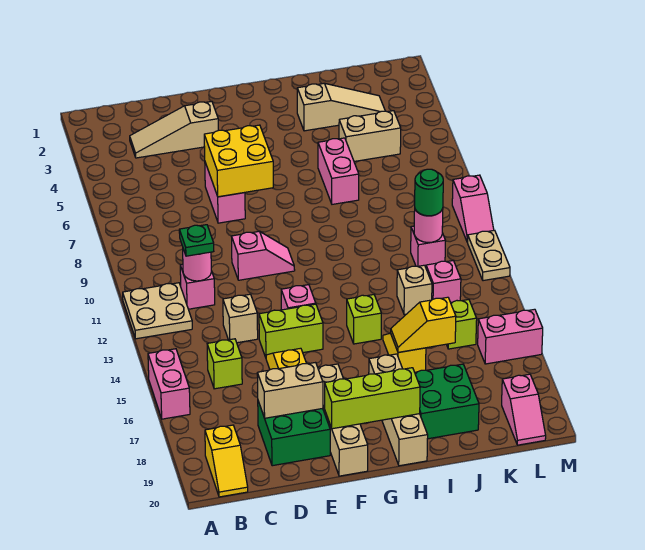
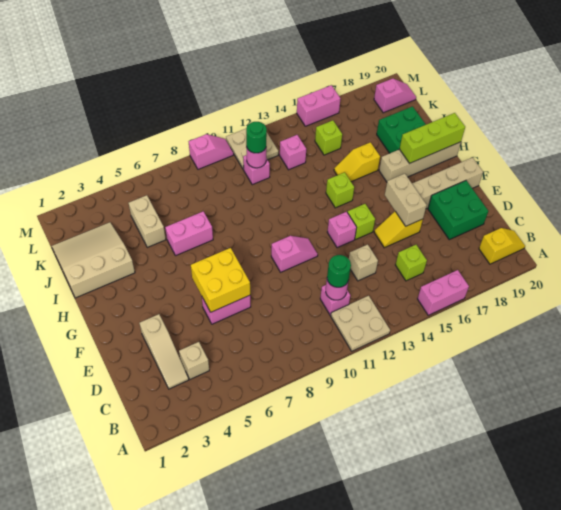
green 1x1 plate [179,225,214,256] -> green 1x1 round brick [327,255,351,287]
tan 1x2 brick [257,363,323,418] -> tan 1x2 brick moved to [385,174,427,226]
pink 1x2 slope [231,231,295,280] -> pink 1x2 slope turned to [271,236,318,272]
lime 1x2 brick [259,304,323,357] -> lime 1x1 brick [347,204,375,239]
lime 1x3 brick [325,368,420,429] -> lime 1x3 brick turned to [400,113,465,163]
tan 1x3 slope [297,83,385,131] -> tan 3x3 slope [52,222,135,298]
yellow 1x2 slope [391,297,456,352] -> none
tan 1x1 brick [397,265,432,315] -> tan 1x1 brick moved to [179,342,209,379]
pink 1x2 brick [478,309,543,364] -> pink 1x2 brick turned to [297,85,341,126]
tan 1x2 plate [467,230,510,281] -> tan 2x2 plate [226,129,279,169]

